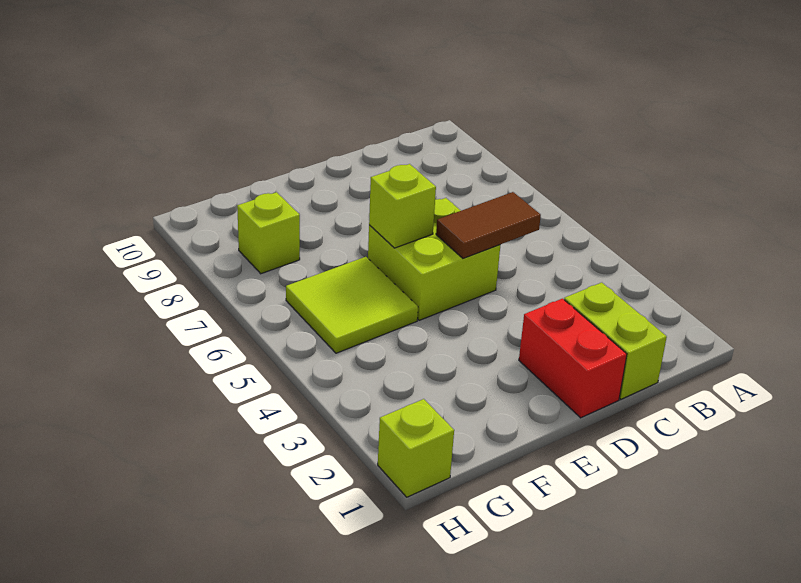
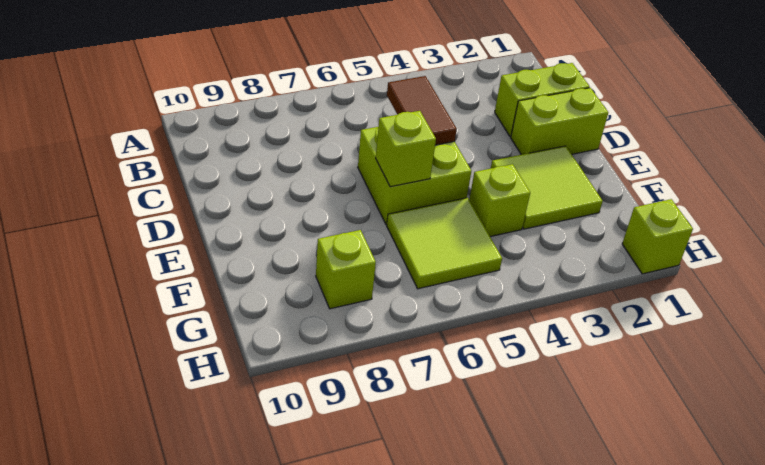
red 1x2 brick [519,299,627,418] -> lime 1x2 brick [511,88,608,155]
none -> lime 2x2 tile [491,146,603,229]
none -> lime 1x1 brick [469,164,530,237]

